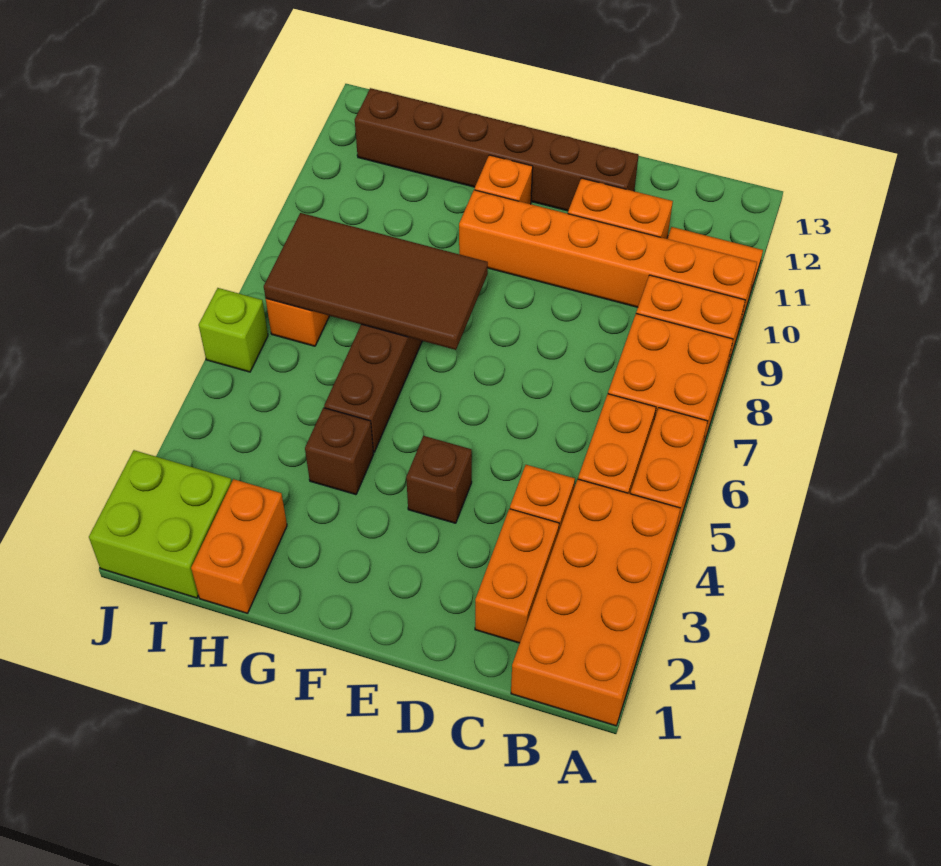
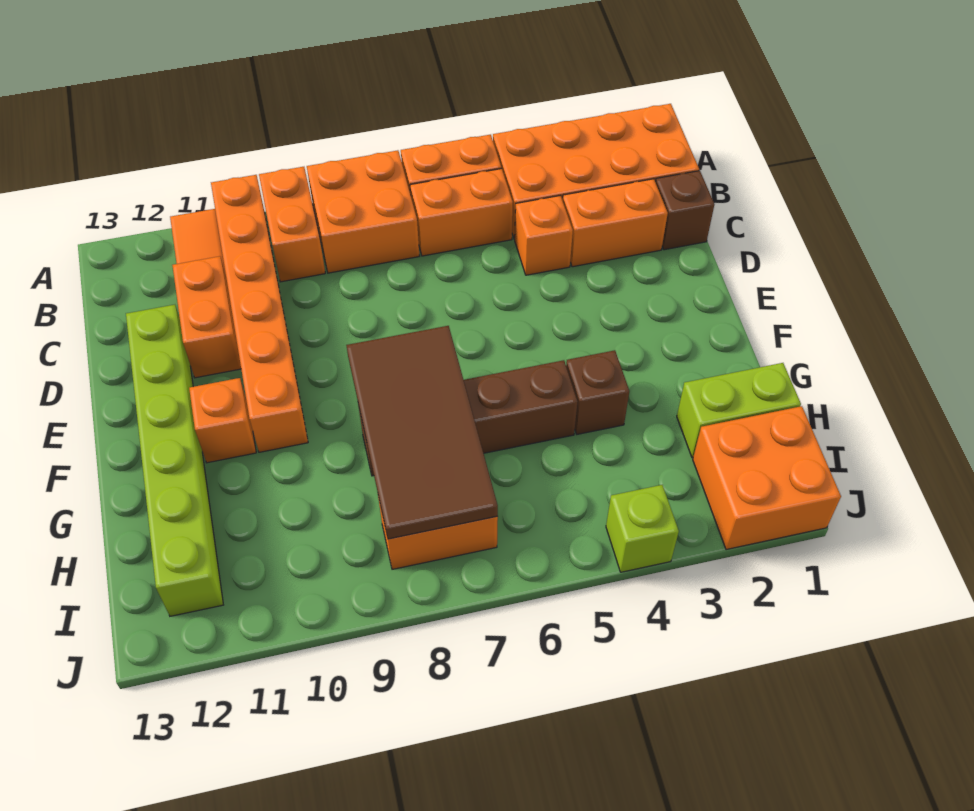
brown 1x6 brick [355,88,639,211] -> lime 1x6 brick [126,305,223,616]
brown 1x1 brick [406,436,472,523] -> brown 1x1 brick moved to [656,171,714,250]
orange 1x2 brick [191,479,287,613] -> lime 1x2 brick [677,363,801,458]
lime 2x2 brick [89,450,232,598] -> orange 2x2 brick [693,406,841,550]
lime 1x1 brick [199,288,268,372] -> lime 1x1 brick moved to [606,485,679,572]

